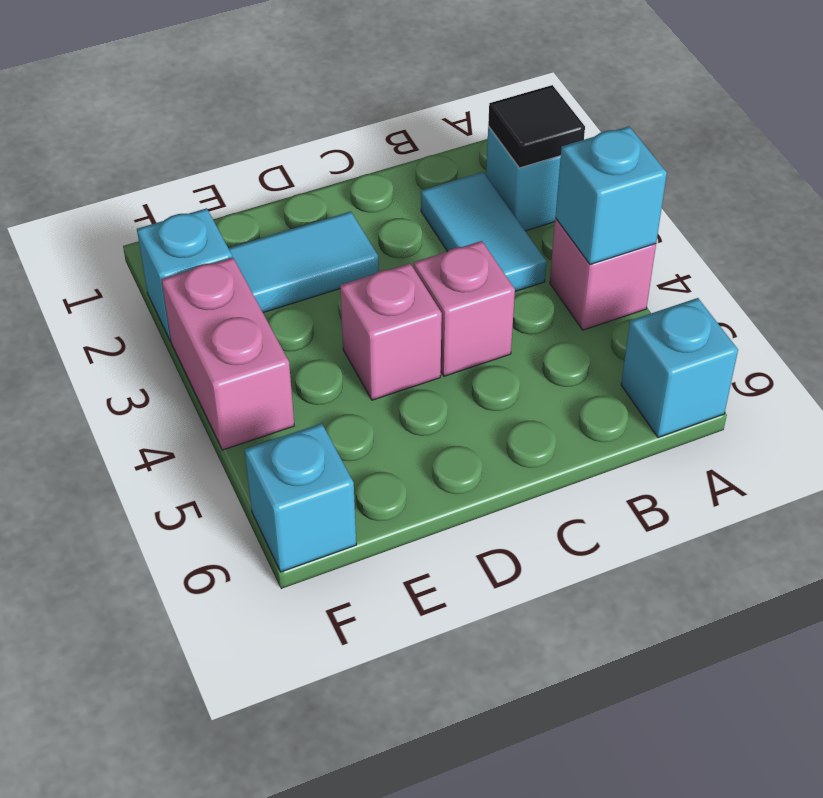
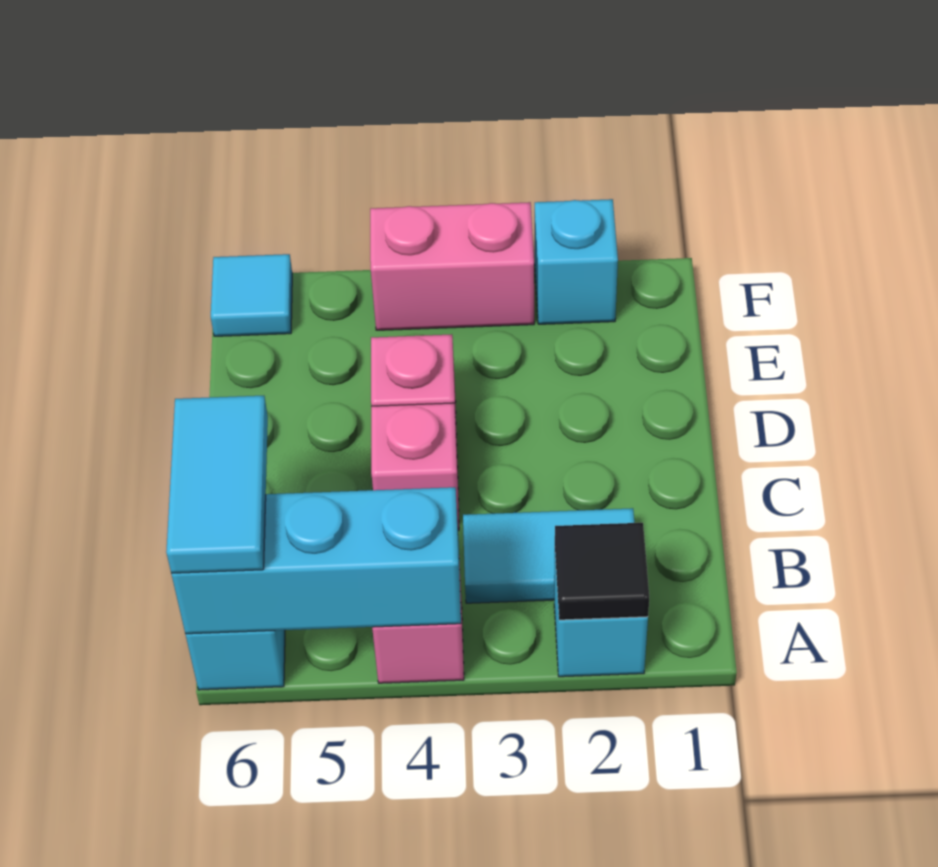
cyan 1x1 brick [555,126,667,264] -> cyan 1x3 brick [171,487,461,634]
cyan 1x2 tile [228,212,379,313] -> cyan 1x2 tile moved to [166,396,268,573]
cyan 1x1 brick [245,423,356,572] -> cyan 1x1 tile [211,254,292,336]

